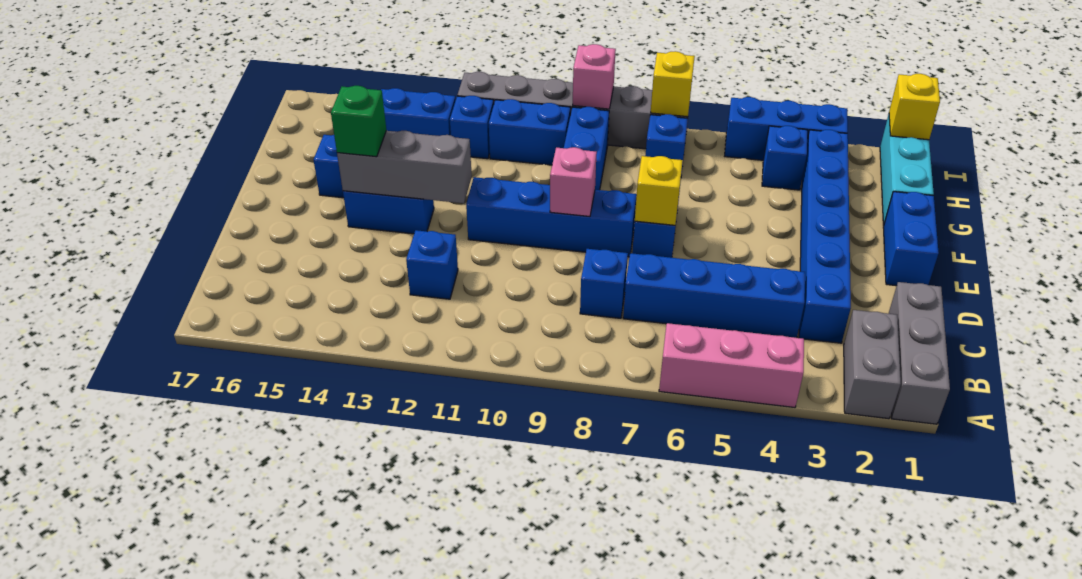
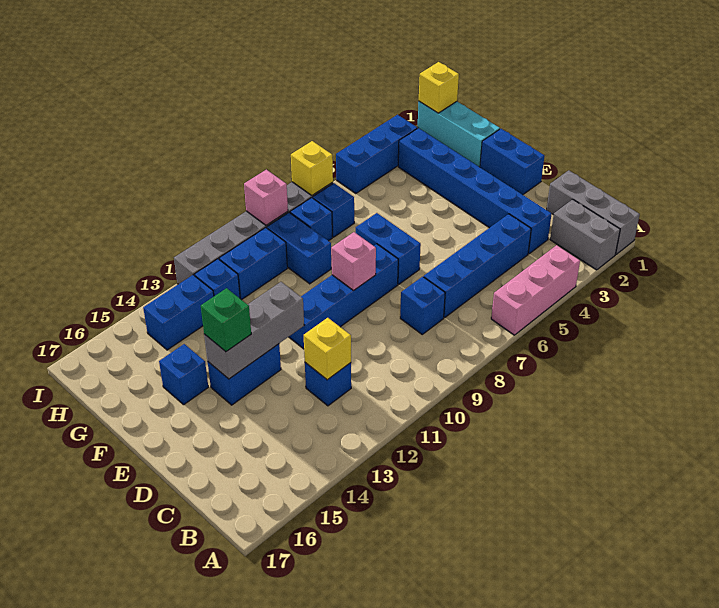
yellow 1x1 brick [635,156,683,225] -> yellow 1x1 brick moved to [304,318,351,380]
blue 1x1 brick [762,126,807,190] -> blue 1x1 brick moved to [290,198,332,241]

